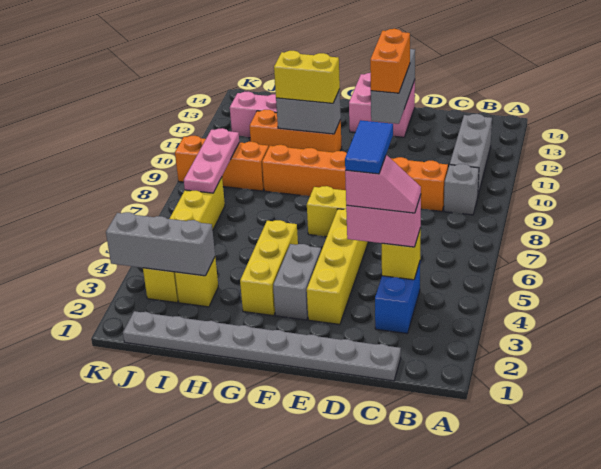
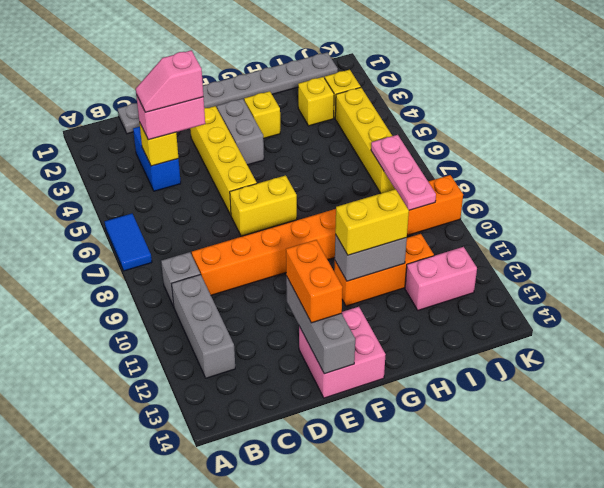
blue 1x2 tile [345,120,393,174] -> blue 1x2 tile moved to [105,214,152,271]
yellow 1x3 brick [240,220,298,316] -> yellow 1x1 brick [244,91,280,139]
grey 1x3 brick [106,212,215,276] -> none

